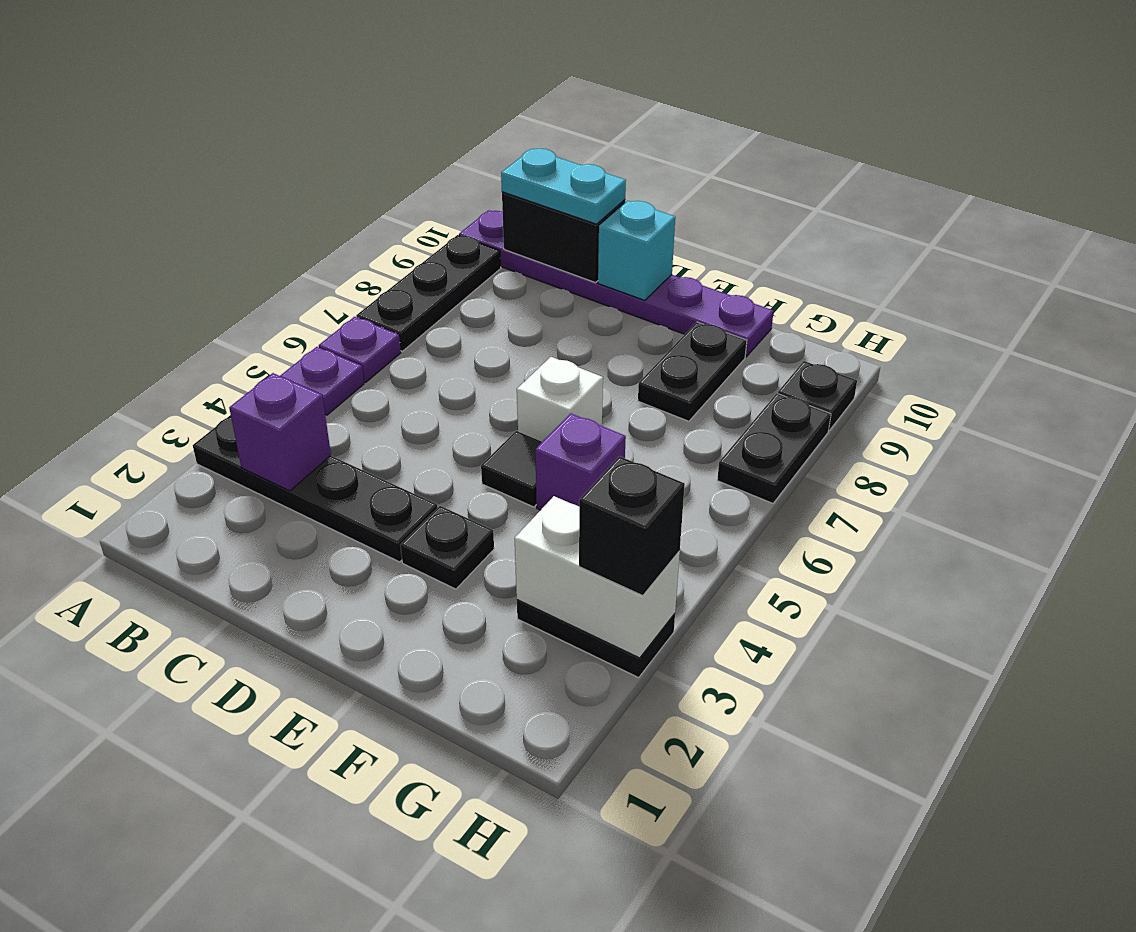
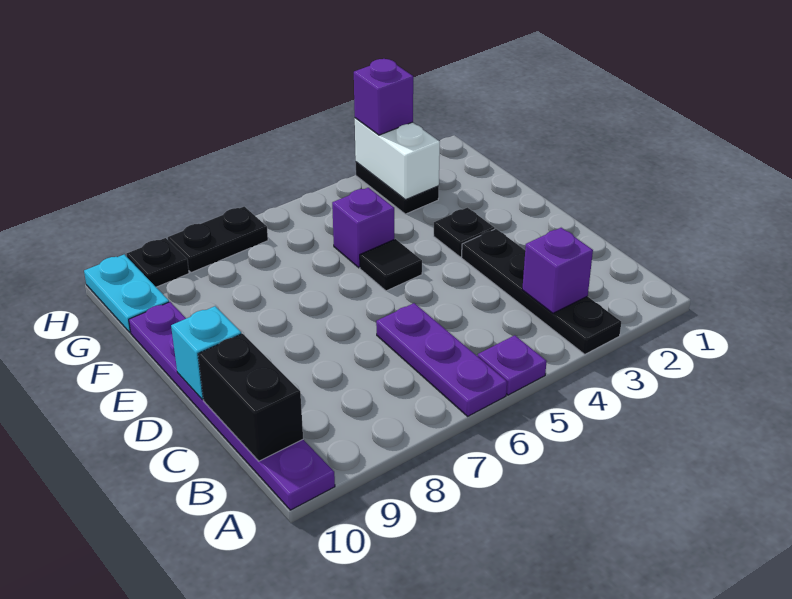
purple 1x1 plate [319,317,401,382] -> purple 1x3 plate [376,303,507,416]
black 1x3 plate [356,235,501,351] -> none
cyan 1x2 plate [501,149,626,224] -> cyan 1x2 plate moved to [84,254,169,332]
white 1x1 brick [517,357,603,442] -> none
black 1x2 plate [638,322,747,421] -> none
black 1x1 brick [579,456,685,596] -> purple 1x1 brick [354,59,413,135]

